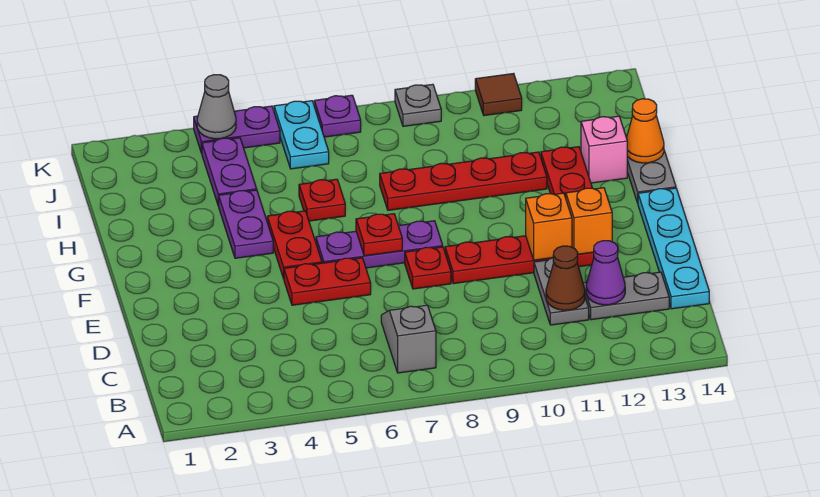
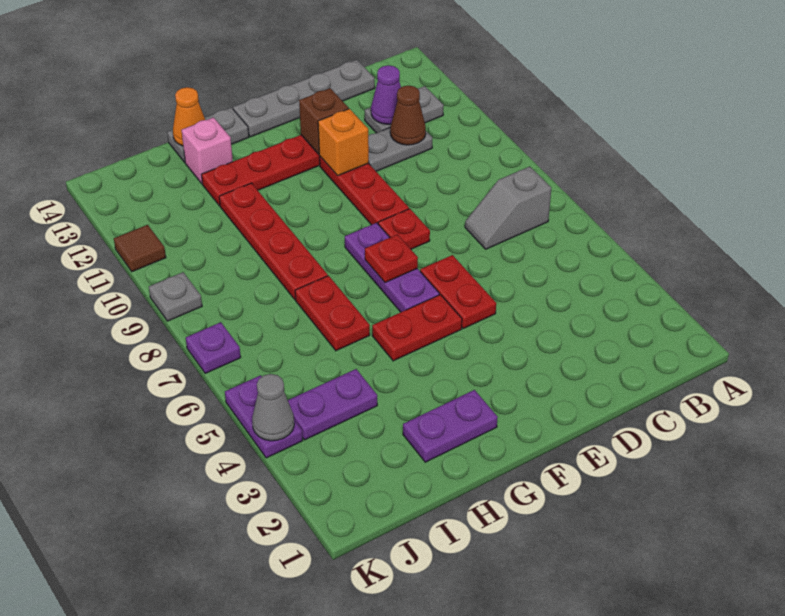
grey 1x2 plate [583,272,669,320] -> grey 1x2 plate turned to [365,86,444,133]
cyan 1x4 plate [638,188,709,309] -> grey 1x4 plate [233,60,375,137]
orange 1x1 brick [566,188,612,254] -> brown 1x1 brick [299,88,349,154]
purple 1x2 plate [219,190,273,258] -> purple 1x2 plate moved to [403,390,498,462]
red 1x1 plate [299,179,345,221] -> red 1x2 plate [295,276,370,351]
cyan 1x2 plate [274,101,329,169] -> none

